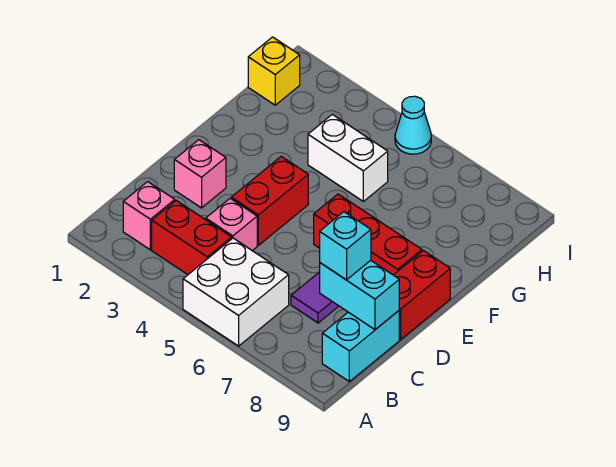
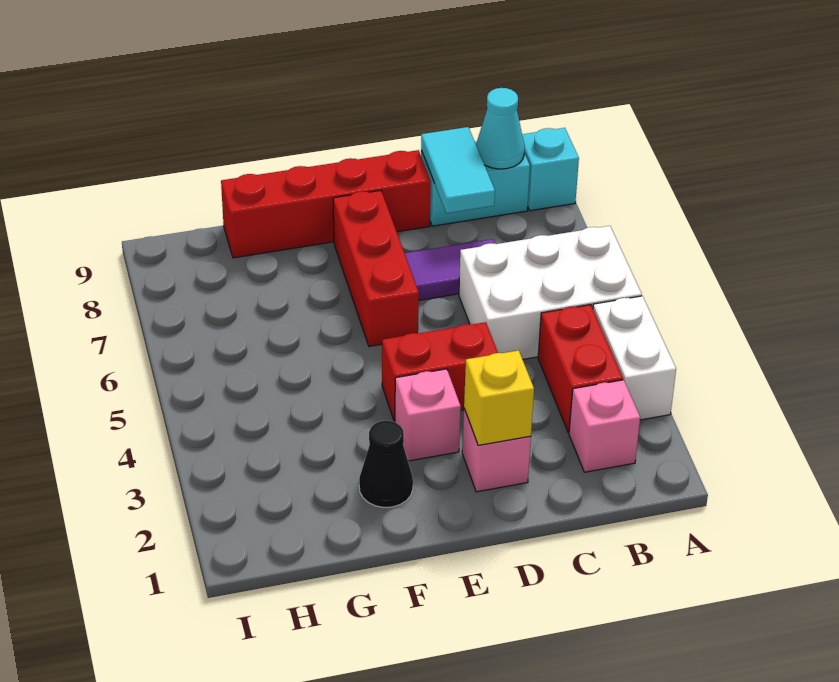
white 2x2 brick [183,238,289,346] -> white 2x3 brick [459,226,642,359]
pink 1x1 brick [206,198,257,251] -> pink 1x1 brick moved to [395,369,461,461]
cyan 1x2 brick [320,260,399,330] -> cyan 1x2 tile [421,127,495,213]
cyan 1x1 brick [320,212,371,280] -> cyan 1x1 brick moved to [522,128,579,211]
red 1x2 brick [394,251,450,340] -> red 1x4 brick [221,150,431,258]
none -> black 1x1 cone [359,421,413,507]
white 1x2 brick [308,114,388,201] -> white 1x2 brick moved to [593,296,676,420]
yellow 1x1 brick [248,37,300,105] -> yellow 1x1 brick moved to [464,350,534,445]
cyan 1x1 cone [395,96,431,154] -> cyan 1x1 cone moved to [476,88,525,169]

